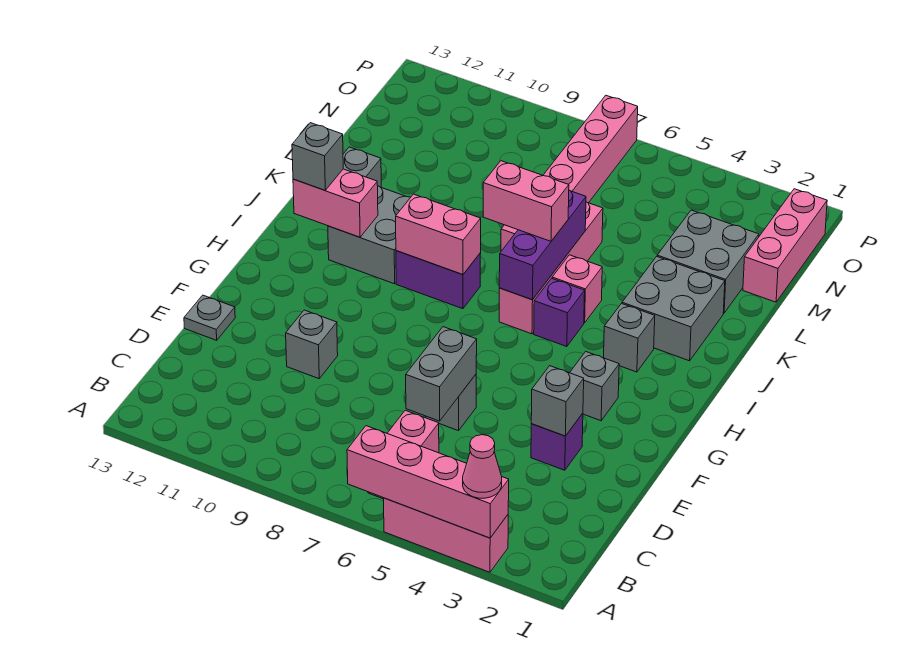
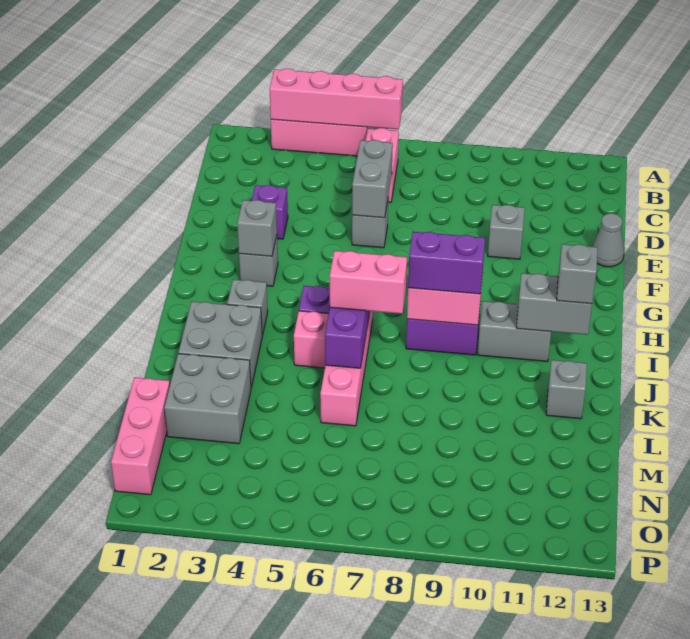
pink 1x1 cone [463,435,502,498] -> none
grey 1x1 brick [531,366,584,436] -> grey 1x1 brick moved to [237,200,277,256]
grey 1x1 plate [184,295,235,340] -> grey 1x1 cone [592,213,624,267]
none -> purple 1x2 brick [408,232,485,294]
grey 2x2 brick [328,186,411,284] -> grey 1x2 brick [478,301,551,362]
pink 1x2 brick [293,169,378,237] -> grey 1x2 brick [516,273,592,335]
pink 1x6 brick [501,95,638,251] -> none

